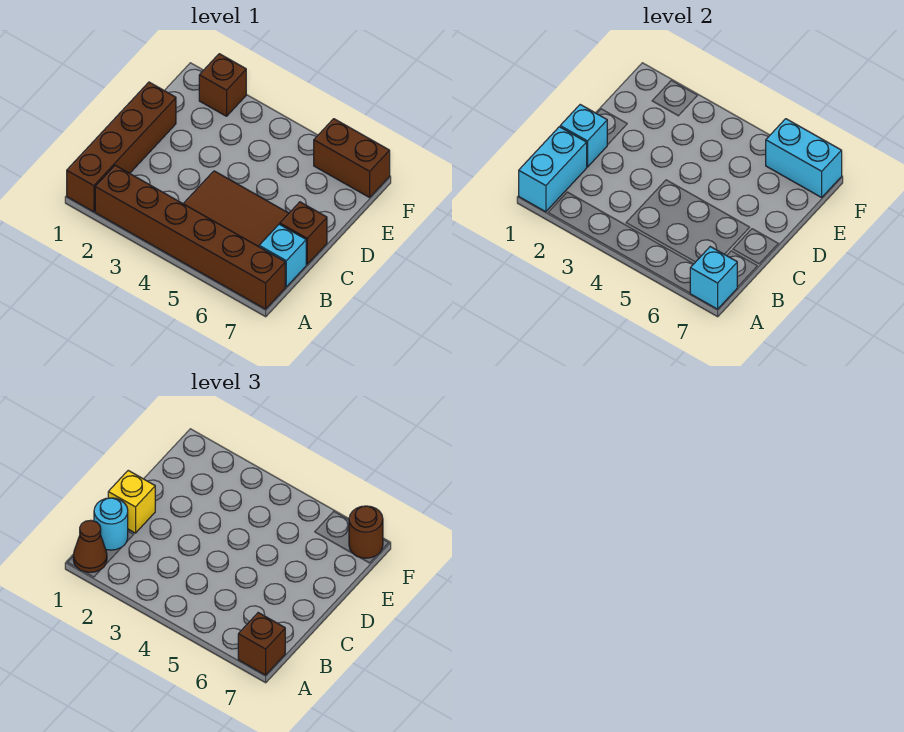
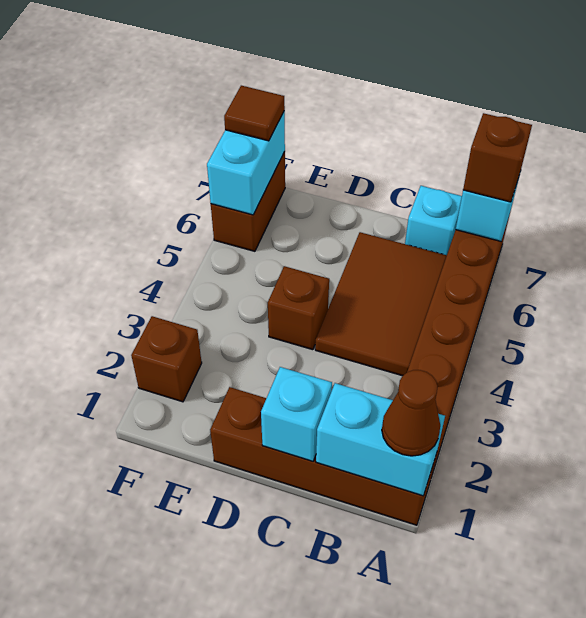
cyan 1x1 round brick [94,498,128,550] -> none
yellow 1x1 brick [108,471,155,533] -> none
brown 1x1 brick [280,202,327,264] -> brown 1x1 brick moved to [268,266,329,350]
brown 1x1 round brick [349,506,383,558] -> brown 1x1 tile [224,86,285,141]

